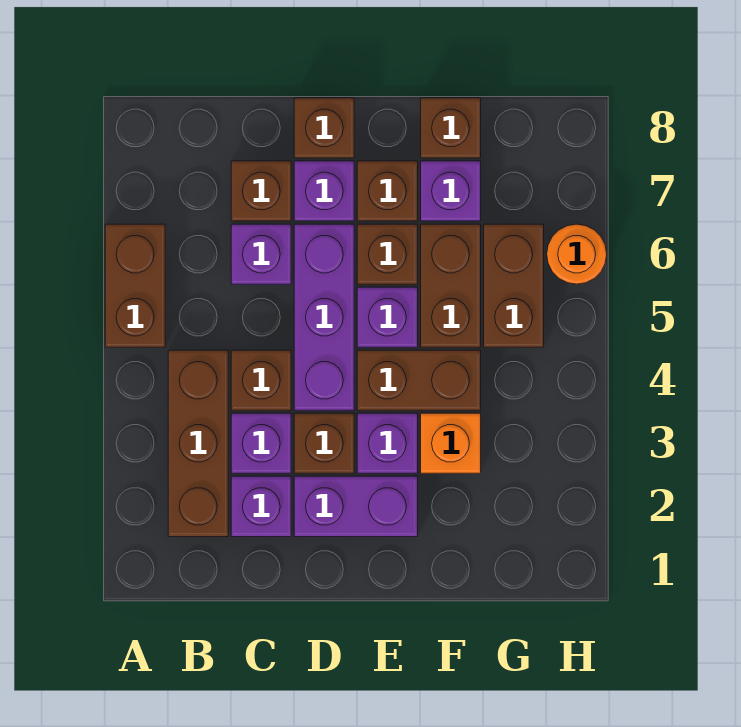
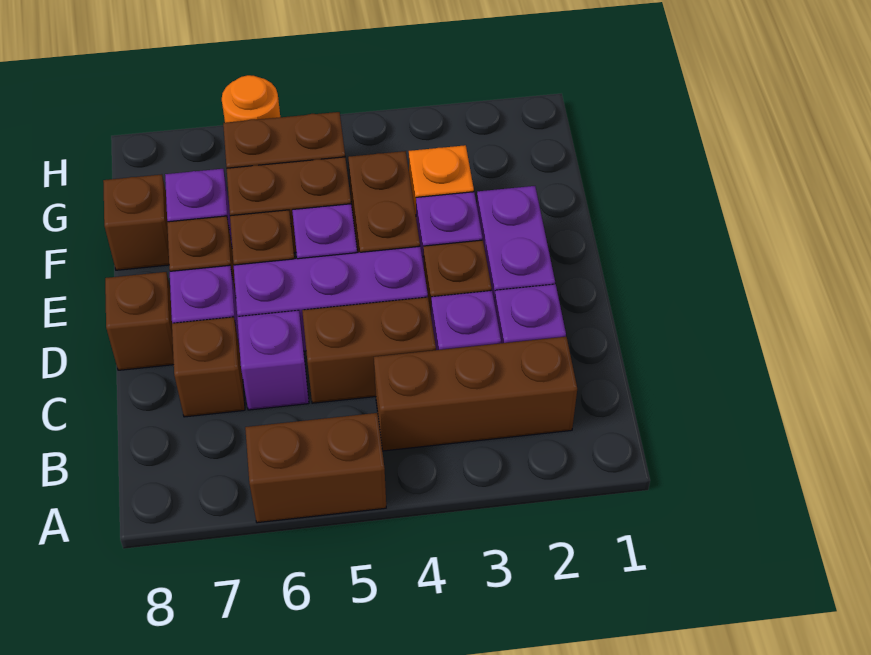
brown 1x1 brick [231,350,291,410] -> brown 1x2 brick [302,297,436,403]

